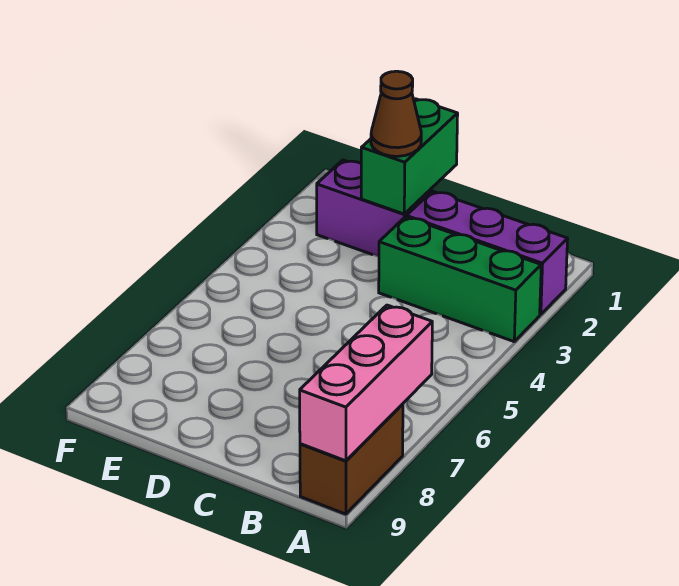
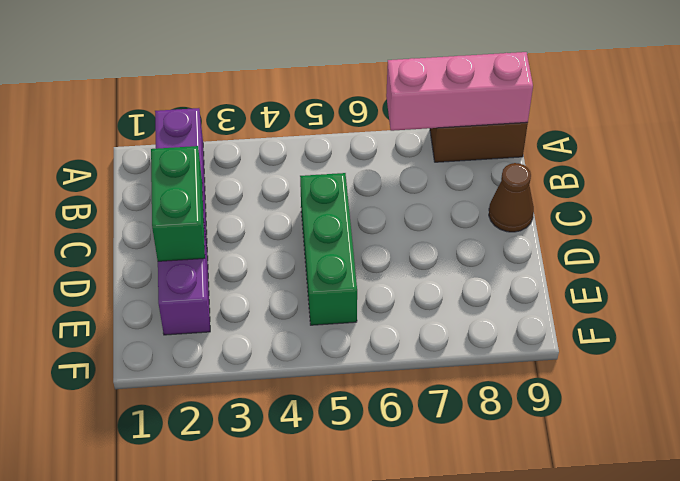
green 1x3 brick [379,217,541,342] -> green 1x3 brick moved to [300,173,357,325]
green 1x2 brick [361,99,458,214] -> green 1x2 brick turned to [151,146,205,261]
brown 1x1 cone [371,71,421,156] -> brown 1x1 cone moved to [489,163,534,232]

